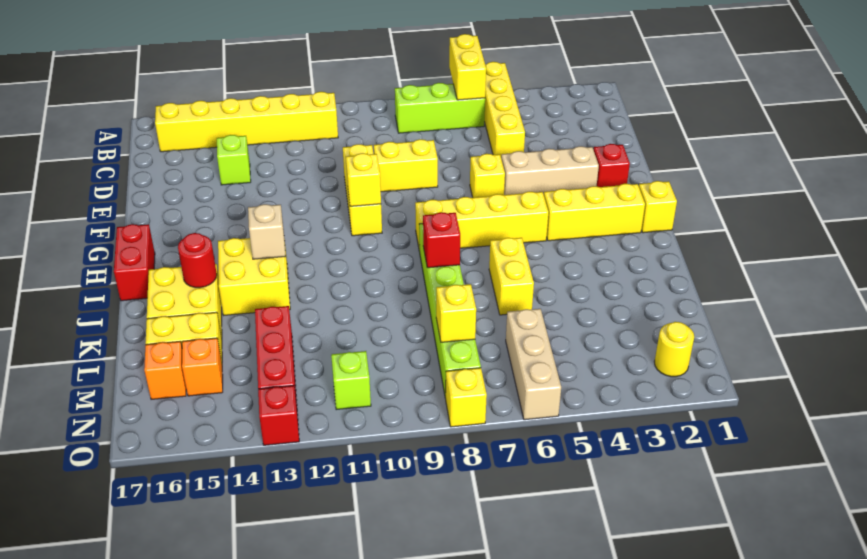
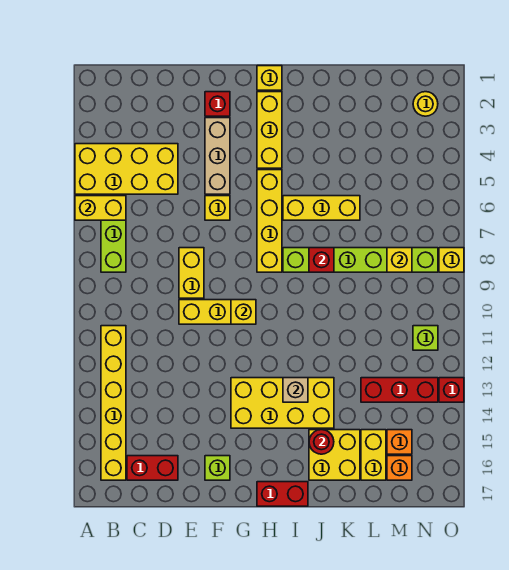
yellow 1x4 brick [484,62,525,156] -> yellow 2x4 brick [75,144,178,194]
none -> red 1x2 brick [127,456,178,480]
lime 1x1 brick [217,135,251,185] -> lime 1x1 brick moved to [205,456,230,480]
yellow 2x2 brick [218,238,290,315] -> yellow 2x4 brick [231,378,334,428]
yellow 1x2 brick [489,238,534,315] -> yellow 1x3 brick [283,196,360,220]
tan 1x3 brick [506,309,561,420] -> none

